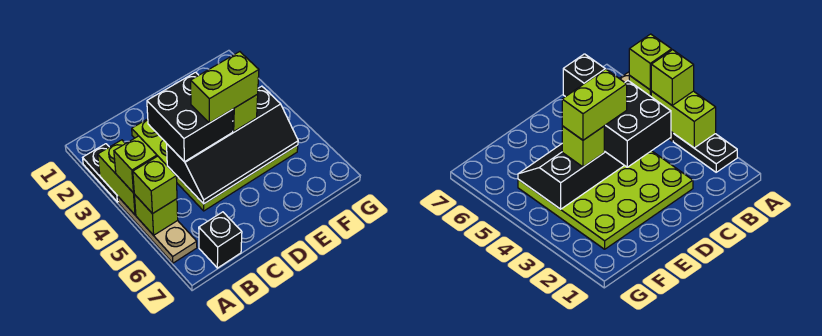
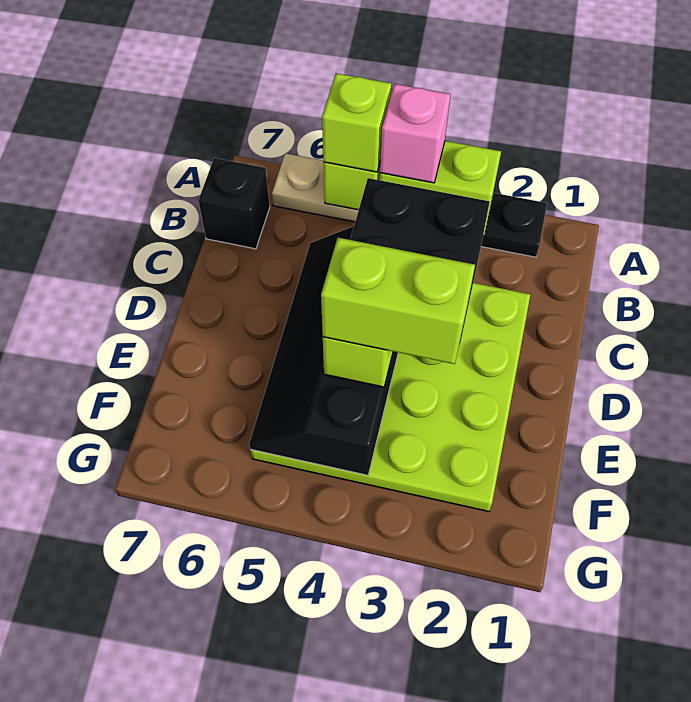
lime 1x1 brick [114,136,157,193] -> pink 1x1 brick [380,84,451,183]
lime 1x2 brick [191,52,259,123] -> lime 1x2 brick turned to [321,238,475,364]

